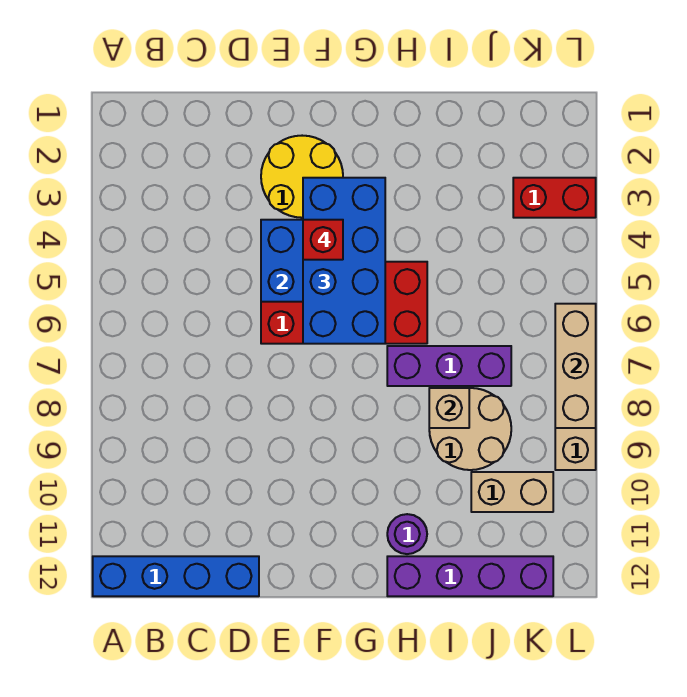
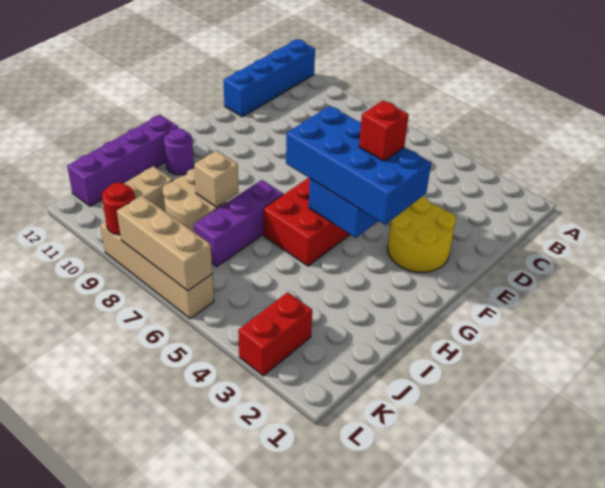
none -> red 1x1 round brick [102,183,135,235]

